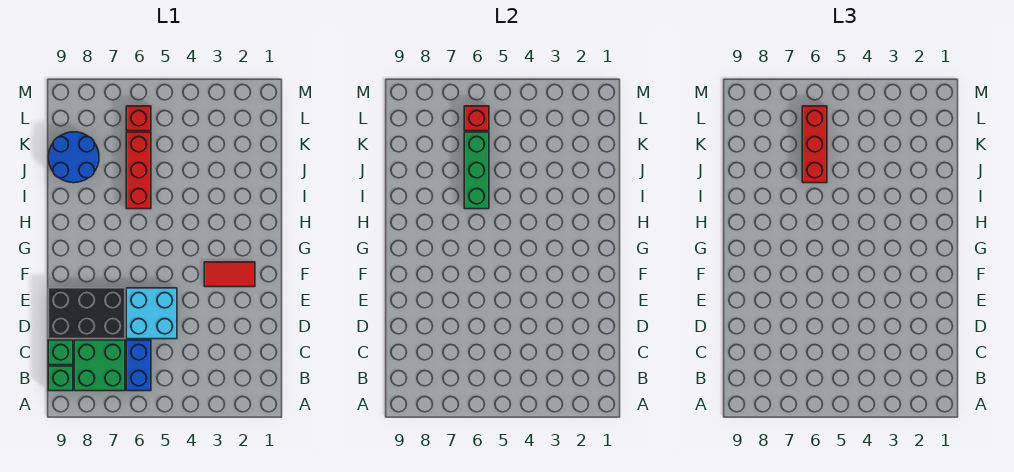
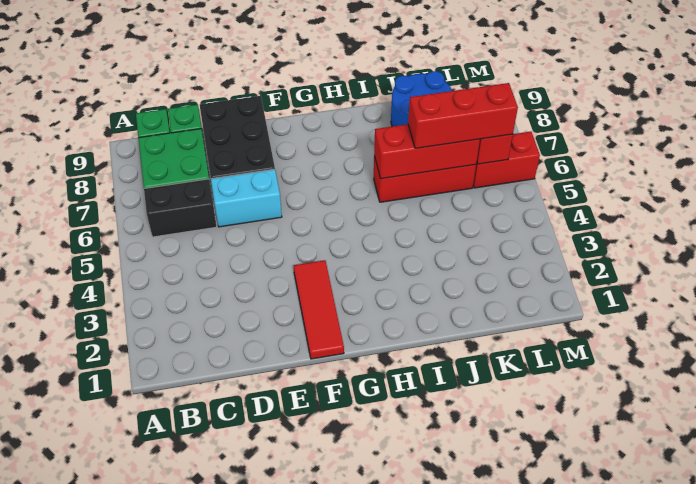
blue 1x2 brick [126,340,151,391] -> black 1x2 brick [144,179,217,237]
cyan 2x2 brick [126,288,177,339] -> cyan 1x2 brick [211,169,282,227]
red 1x2 tile [204,262,255,287] -> red 1x3 tile [294,260,344,359]
green 1x3 brick [464,132,489,209] -> red 1x3 brick [374,124,480,179]
red 1x1 brick [126,106,151,131] -> red 1x2 brick [473,132,540,188]

